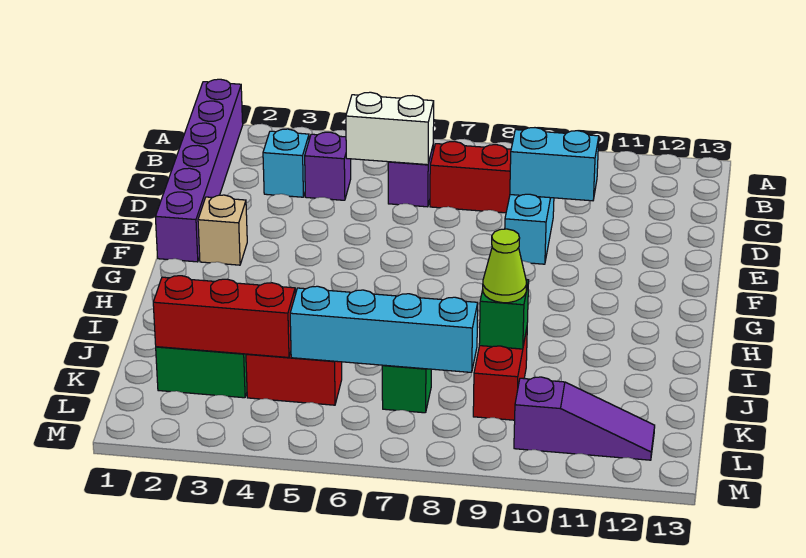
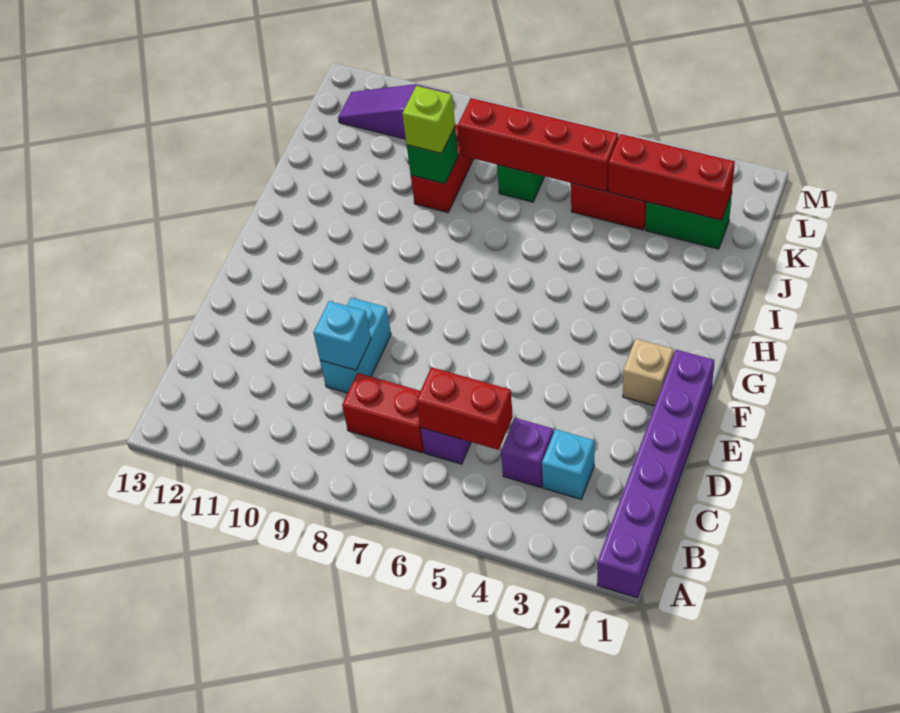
white 1x2 brick [346,92,434,165] -> red 1x2 brick [416,367,513,450]
cyan 1x2 brick [510,128,599,201] -> cyan 1x1 brick [313,301,371,370]
lime 1x1 cone [483,229,526,303] -> lime 1x1 brick [402,86,455,153]
cyan 1x4 brick [290,286,478,372] -> red 1x4 brick [458,98,618,191]

